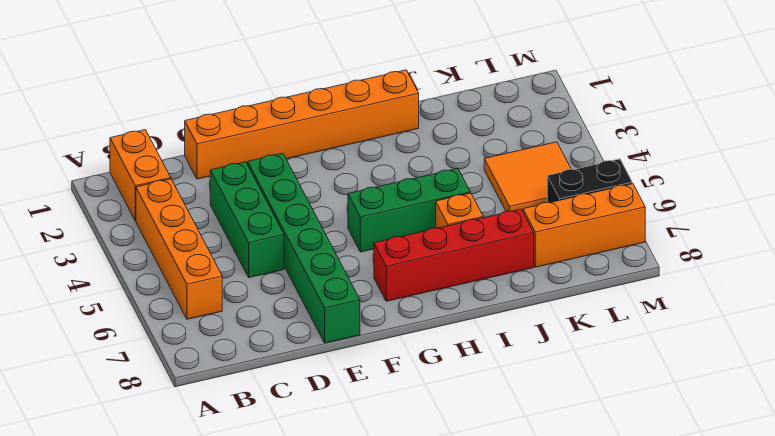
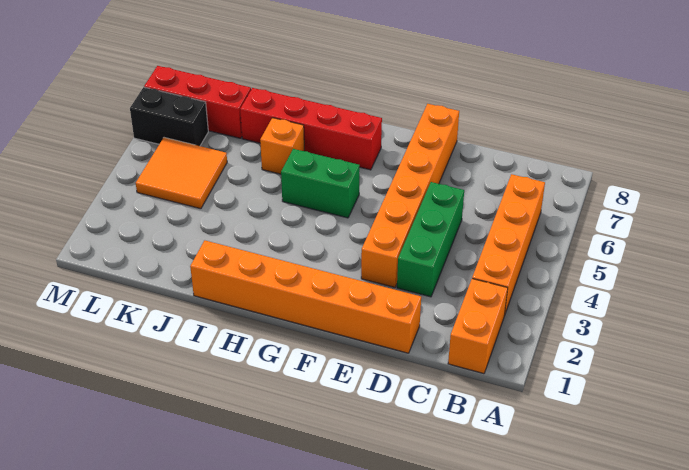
green 1x6 brick [248,153,360,343] -> orange 1x6 brick [361,104,459,287]
green 1x3 brick [348,169,470,252] -> green 1x2 brick [281,149,360,218]
orange 1x3 brick [523,184,645,267] -> red 1x3 brick [144,66,251,138]

